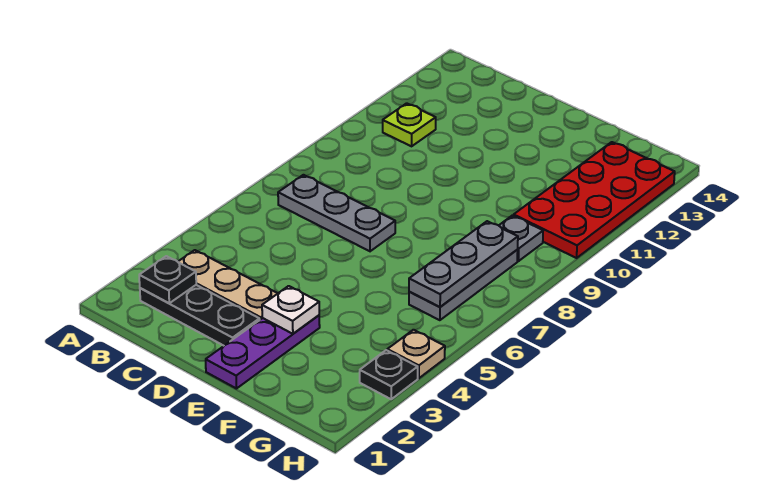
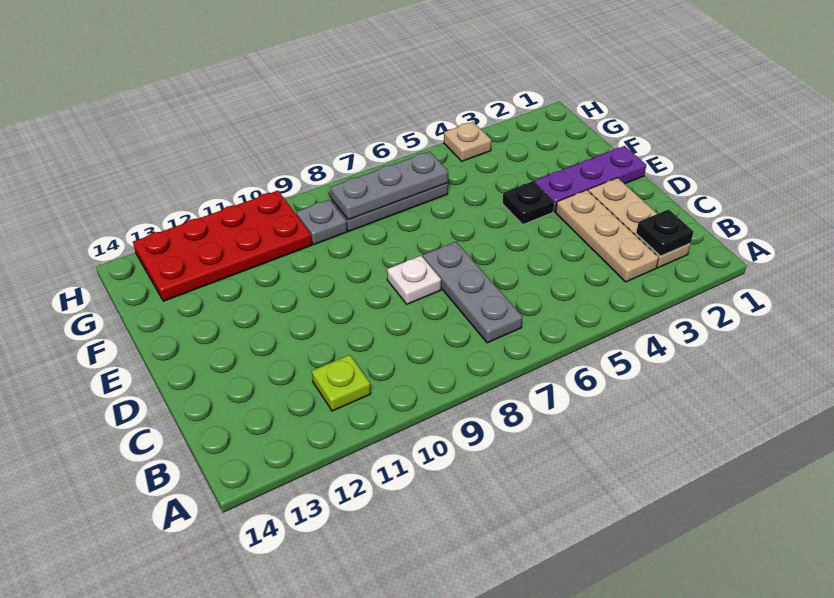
black 1x3 plate [140,285,260,346] -> tan 1x3 plate [588,178,690,268]
white 1x1 plate [262,286,319,334] -> white 1x1 plate moved to [387,256,441,304]
black 1x1 plate [360,350,418,399] -> black 1x1 plate moved to [502,181,554,224]

